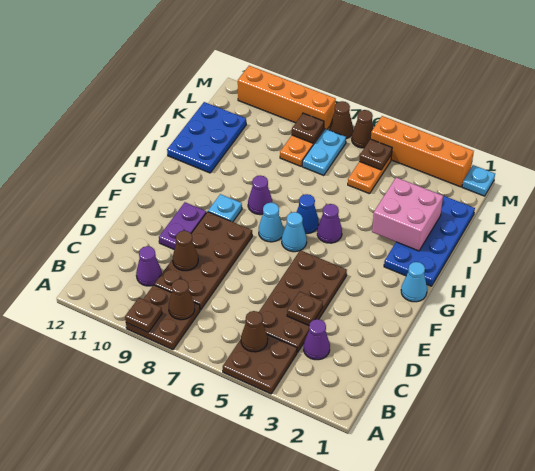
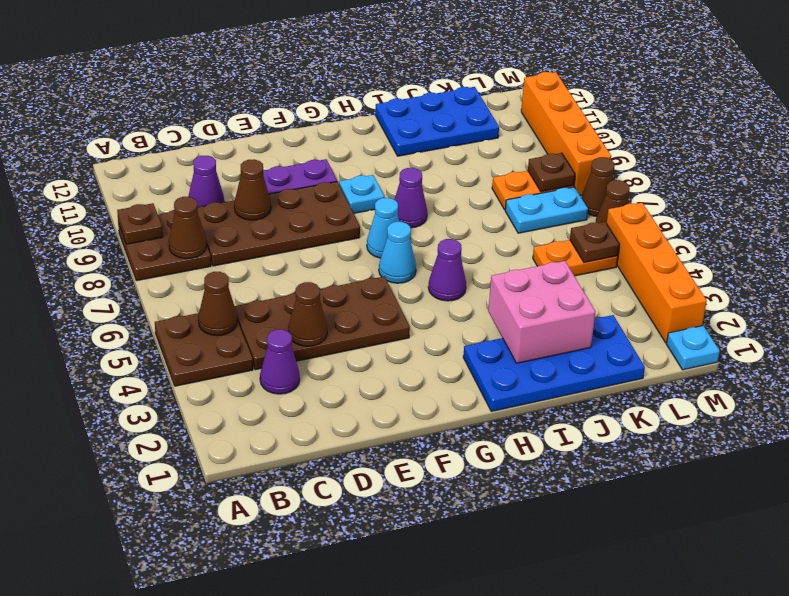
brown 1x1 plate [287,291,323,325] -> brown 1x1 cone [288,282,327,346]
cyan 1x1 cone [401,262,427,302] -> none
blue 1x1 cone [296,194,319,234] -> none

